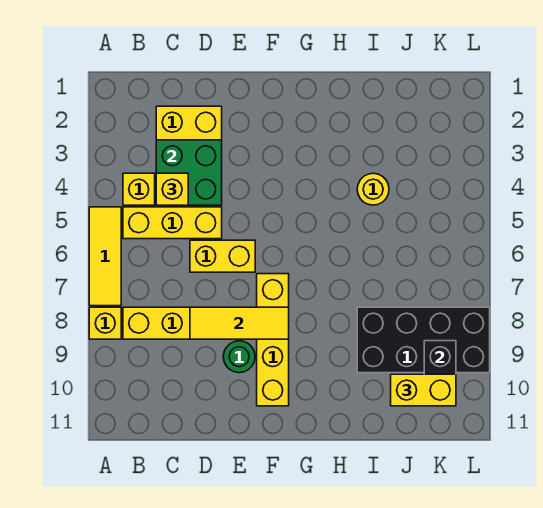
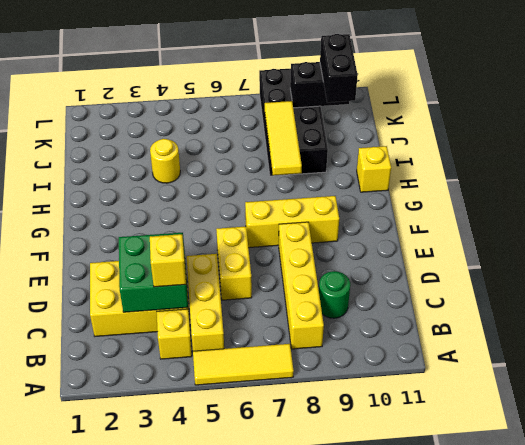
yellow 1x1 brick [89,307,121,339] -> yellow 1x1 brick moved to [357,146,391,192]
yellow 1x3 tile [190,307,289,339] -> yellow 1x3 tile moved to [265,101,302,175]
green 1x1 round brick [223,341,255,373] -> green 1x1 round brick moved to [319,271,350,318]
yellow 1x4 brick [257,274,289,406] -> yellow 1x3 brick [245,196,339,248]
yellow 1x2 brick [391,374,456,406] -> black 1x2 brick [320,34,358,102]

